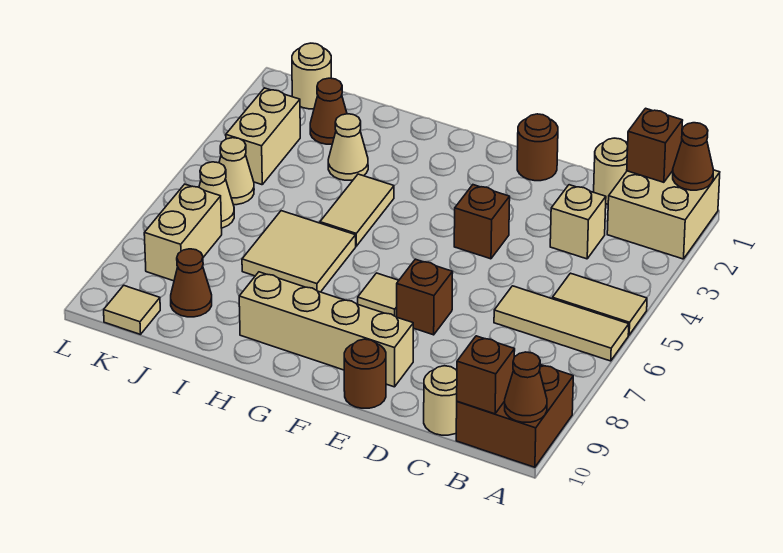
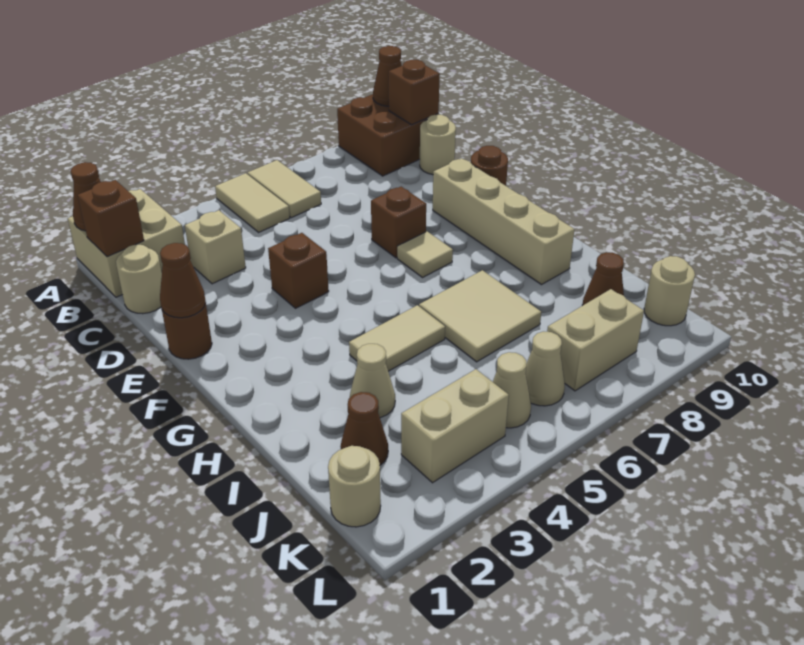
tan 1x3 tile [494,286,629,361] -> tan 1x2 tile [247,160,321,218]
none -> brown 1x1 cone [160,243,206,318]
tan 1x1 tile [104,285,160,334] -> tan 1x1 round brick [644,256,695,326]

